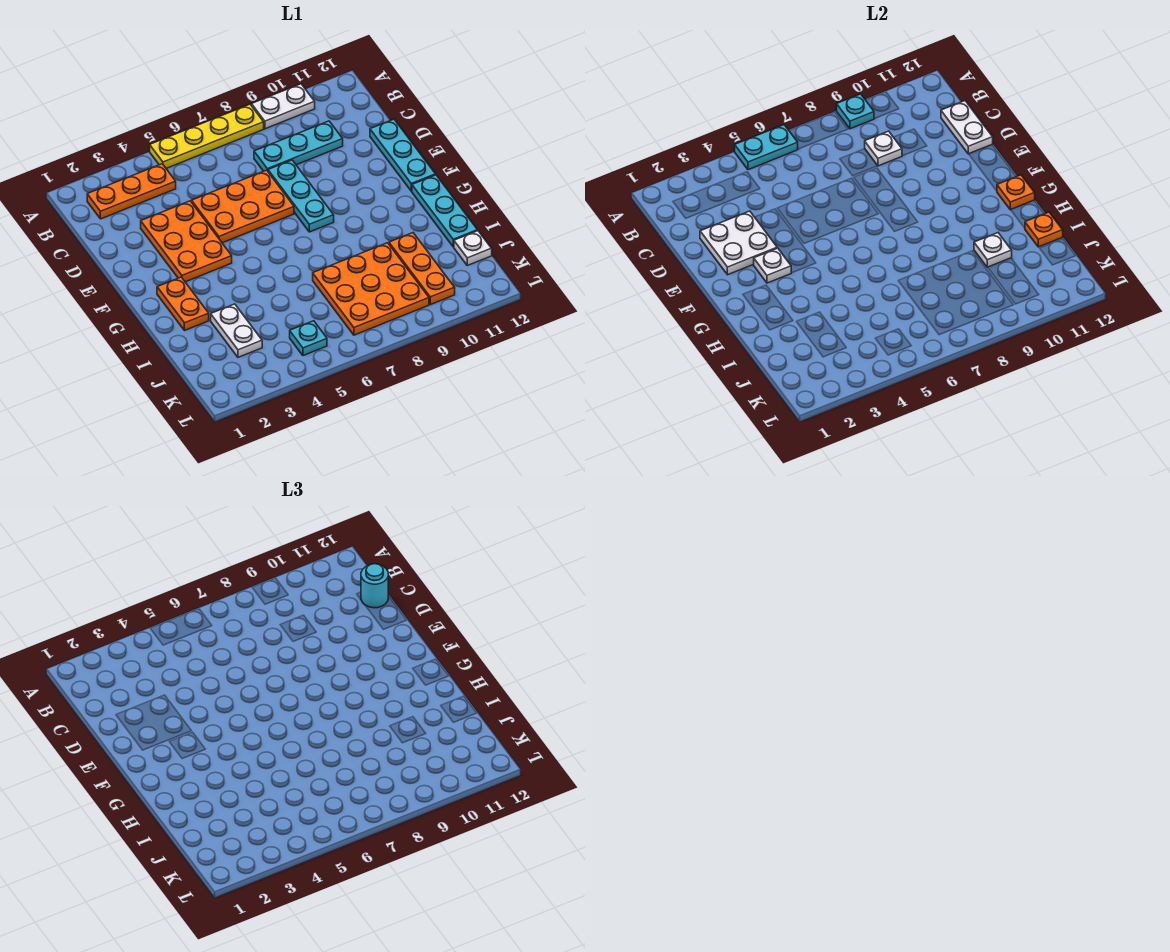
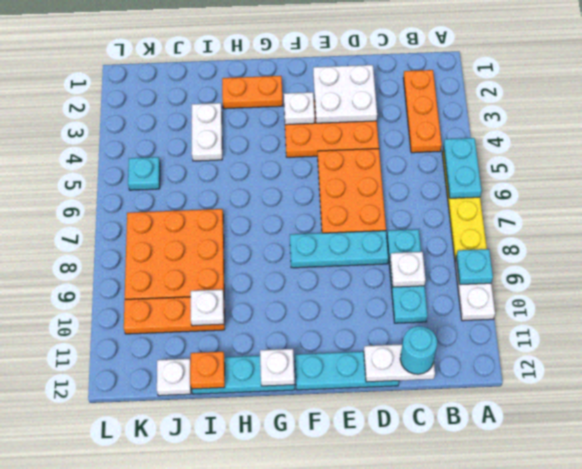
orange 1x1 plate [997,175,1035,210] -> white 1x1 plate [260,349,295,386]
white 1x2 plate [211,304,262,357] -> white 1x2 plate turned to [192,103,222,161]

